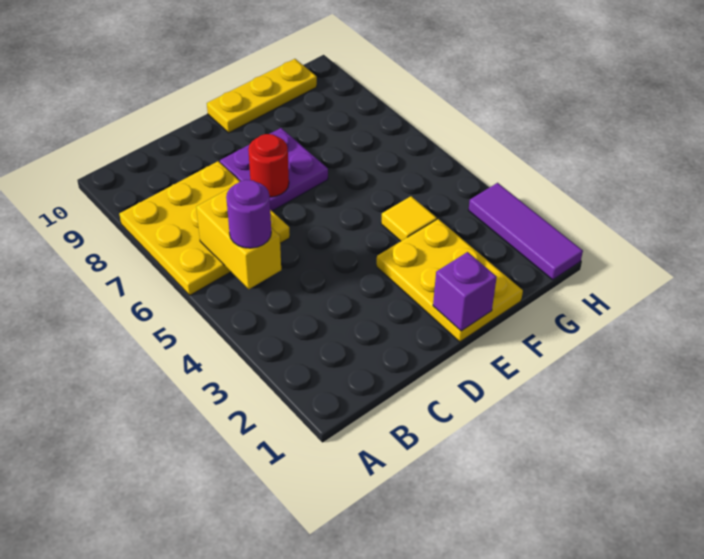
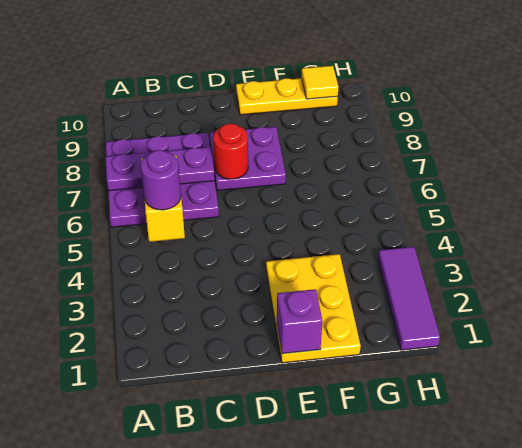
yellow 3x3 plate [119,161,290,295] -> purple 3x3 plate [106,133,219,227]
none -> purple 1x3 plate [106,147,215,191]
yellow 1x1 tile [381,196,437,241] -> yellow 1x1 tile moved to [302,66,338,99]

